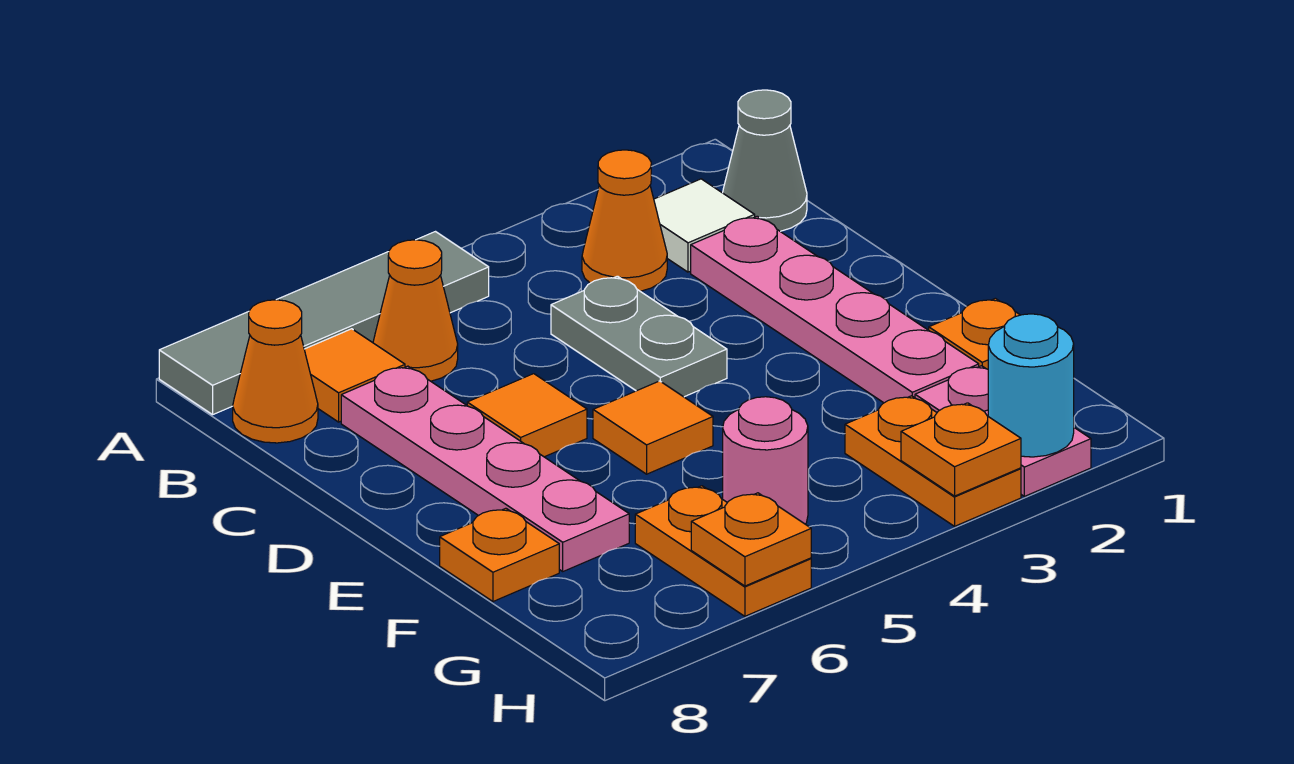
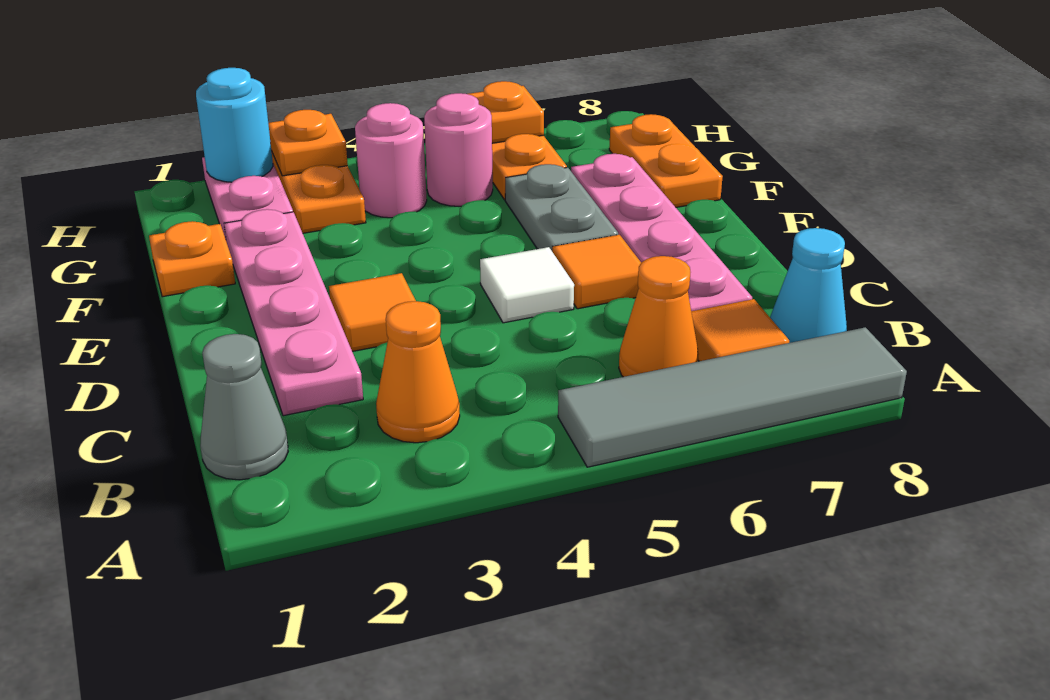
white 1x1 tile [654,179,755,272] -> white 1x1 tile moved to [480,247,574,323]
orange 1x1 cone [233,300,318,443] -> cyan 1x1 cone [770,228,847,343]
grey 1x2 plate [551,276,727,397] -> grey 1x2 plate moved to [505,164,618,251]
orange 1x1 tile [593,381,713,474] -> orange 1x1 tile moved to [329,273,416,351]
orange 1x1 plate [440,508,559,602] -> orange 1x2 plate [609,114,723,207]
none -> pink 1x1 round brick [355,103,427,218]

